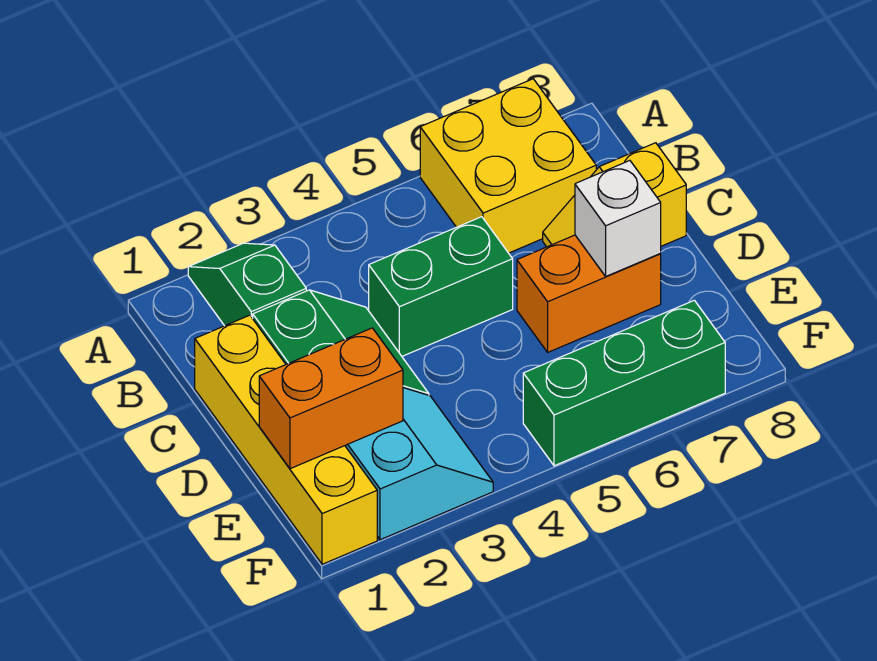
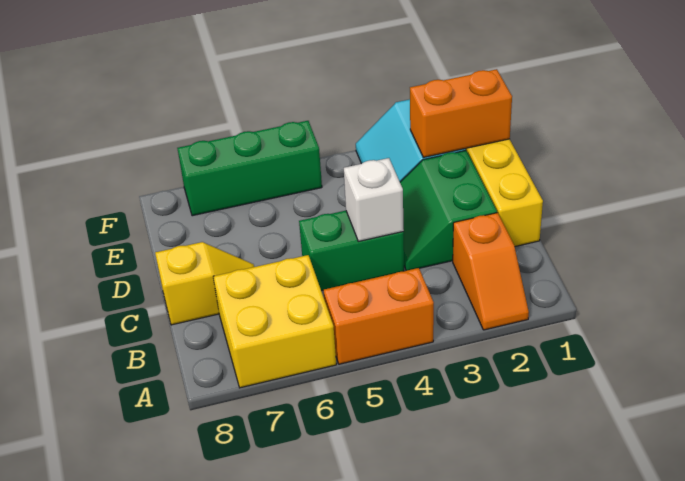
green 1x2 slope [188,243,306,326] -> orange 1x2 slope [453,213,529,330]
orange 1x2 brick [517,235,661,352] -> orange 1x2 brick moved to [323,268,434,364]
white 1x1 brick [575,161,661,276] -> white 1x1 brick moved to [344,158,404,241]

